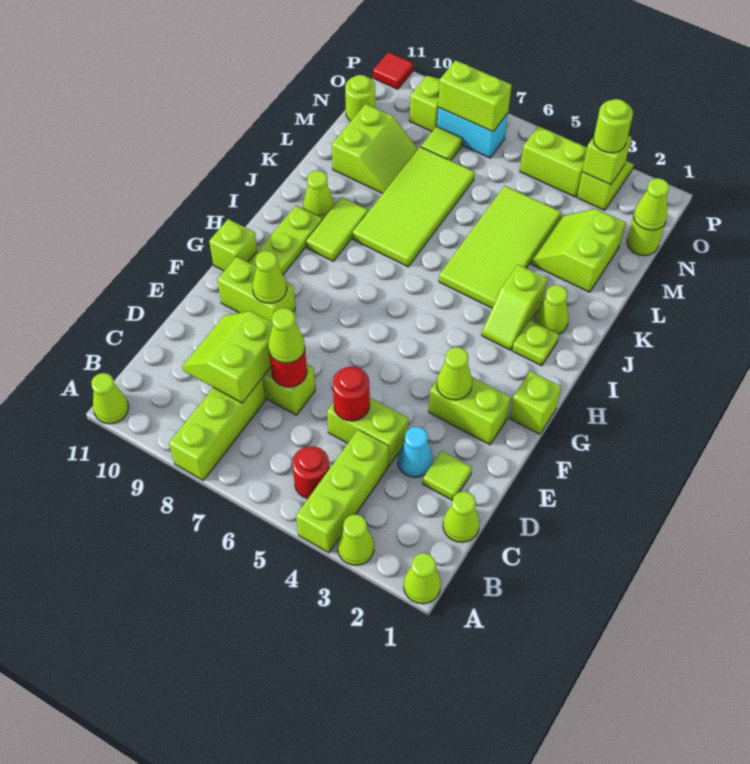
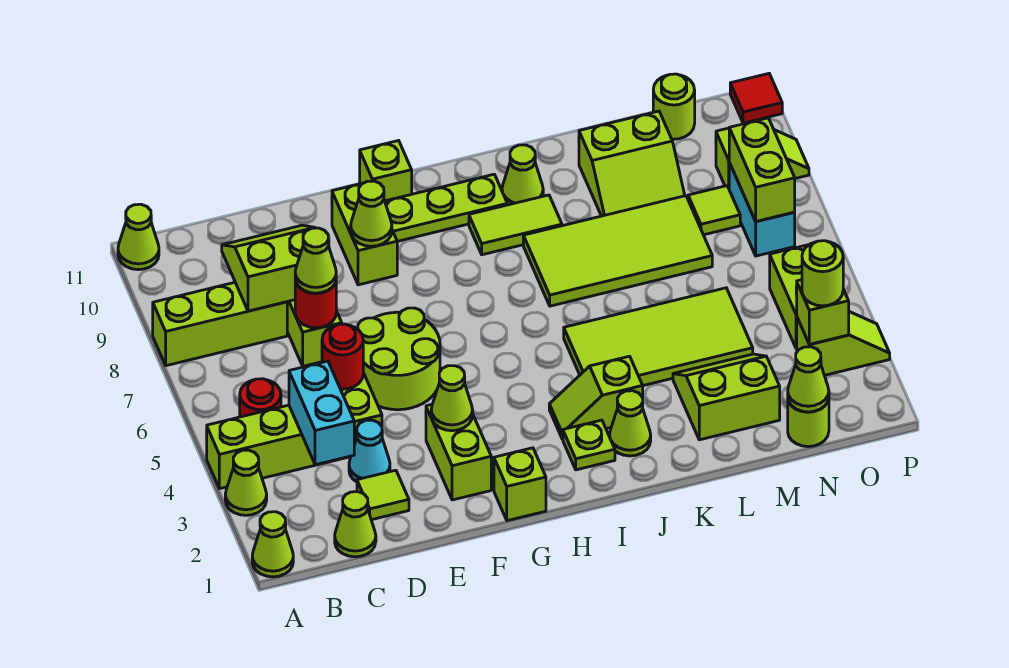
none -> cyan 1x2 brick [289,361,354,465]
none -> lime 2x2 round brick [358,308,440,410]

